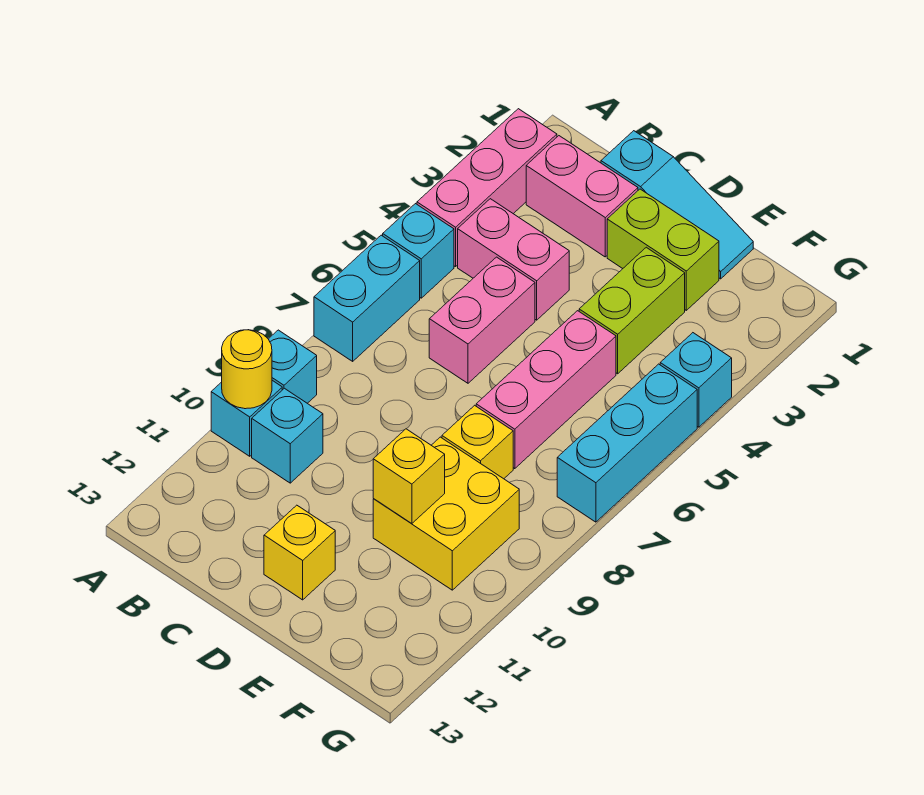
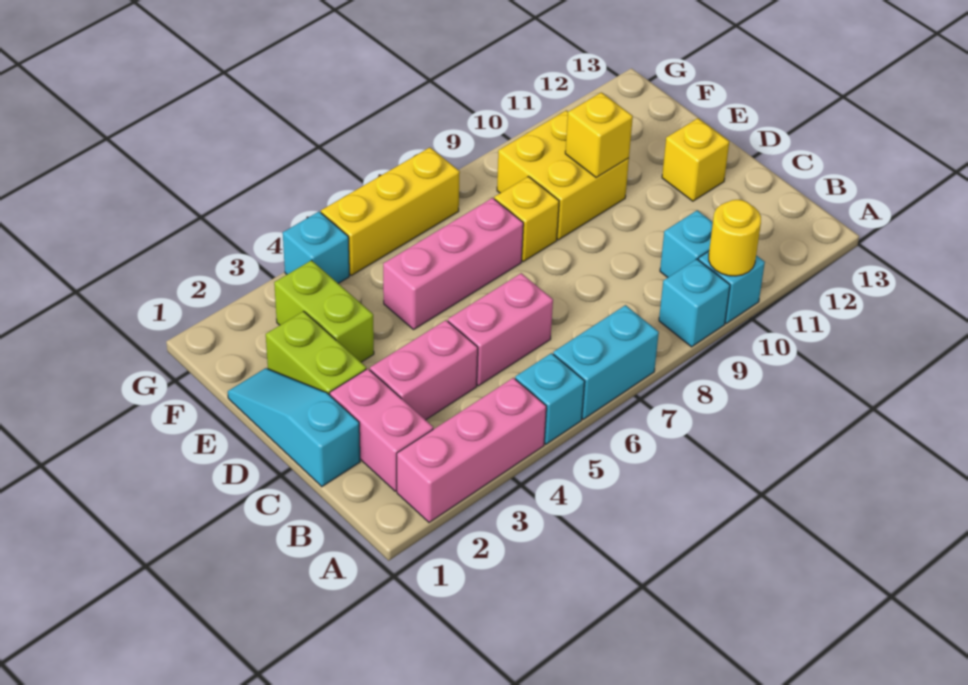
pink 1x2 brick [458,199,569,320] -> pink 1x2 brick turned to [370,320,478,420]
lime 1x2 brick [579,247,685,374] -> lime 1x2 brick turned to [274,260,374,362]
cyan 1x3 brick [557,364,697,522] -> yellow 1x3 brick [321,148,460,275]

